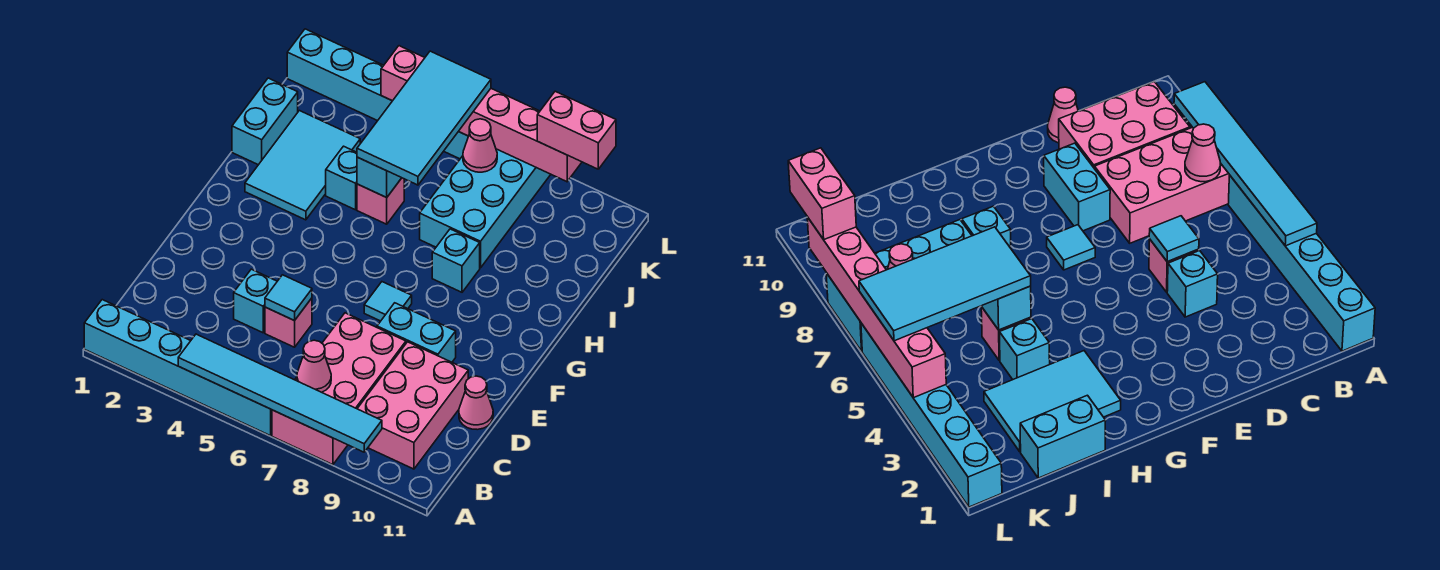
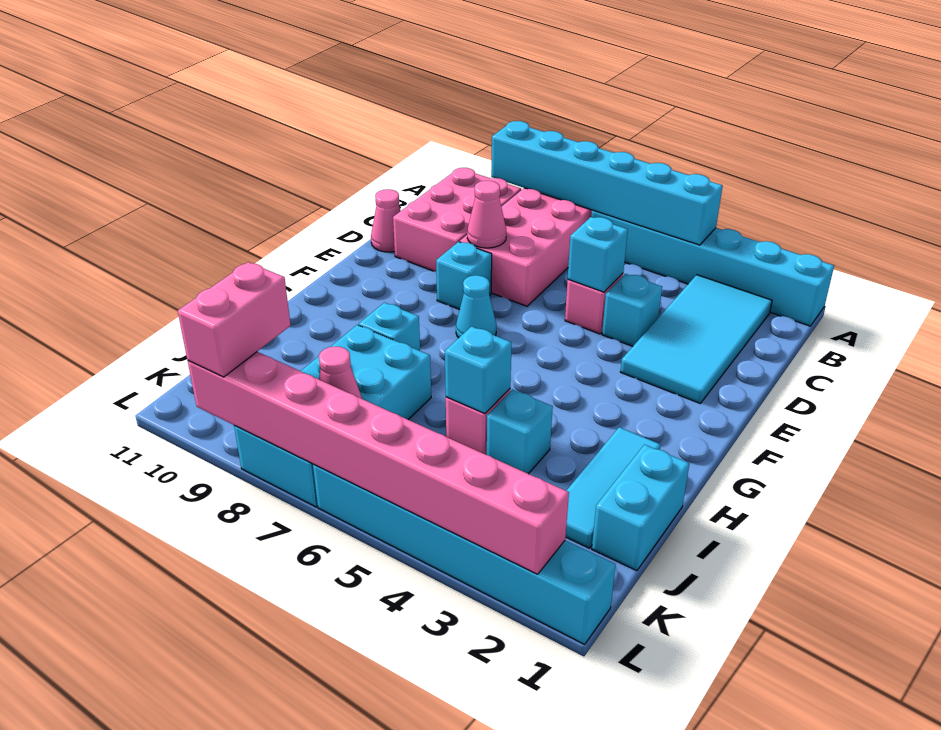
cyan 1x6 tile [178,334,382,452] -> cyan 1x6 brick [491,121,723,245]
pink 1x1 cone [297,340,331,392] -> pink 1x1 cone moved to [467,181,506,248]
cyan 1x1 tile [265,275,312,321] -> cyan 1x1 brick [568,217,628,292]
cyan 1x2 brick [377,303,456,362] -> cyan 1x1 brick [436,242,492,310]
cyan 1x1 tile [364,282,412,321] -> cyan 1x1 cone [456,275,497,338]
cyan 2x3 tile [245,111,360,220] -> cyan 1x3 tile [566,427,661,548]
cyan 2x4 tile [357,51,491,185] -> cyan 2x4 tile moved to [620,275,772,403]
pink 1x6 brick [381,46,582,182] -> pink 1x8 brick [188,352,569,574]
pink 1x2 brick [537,91,616,169] -> pink 1x2 brick turned to [178,262,291,377]

